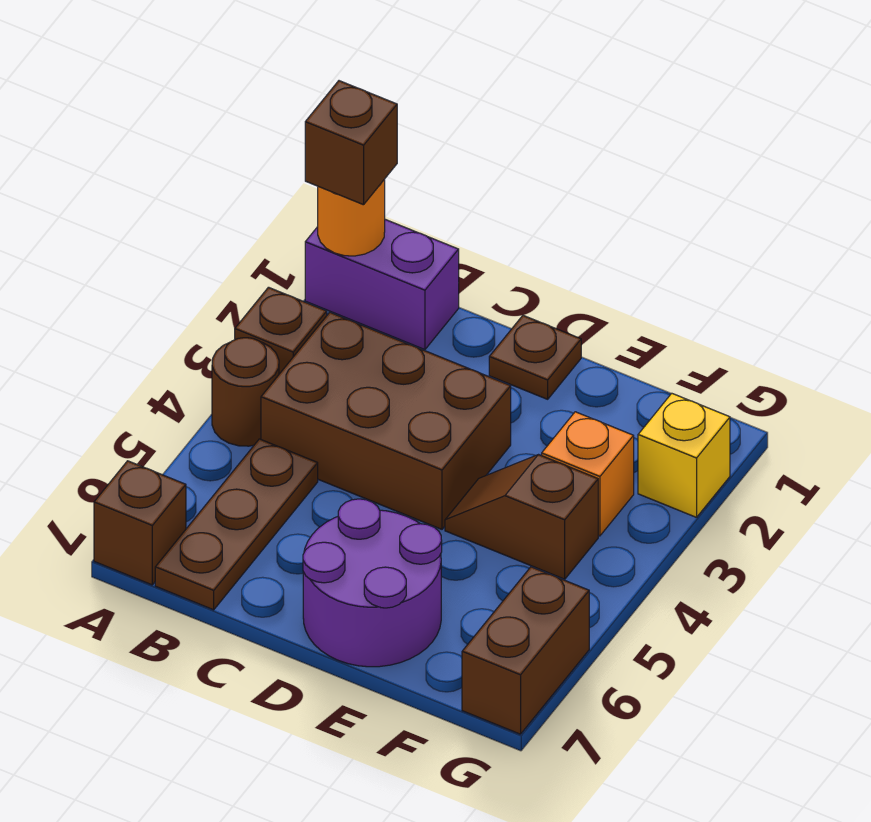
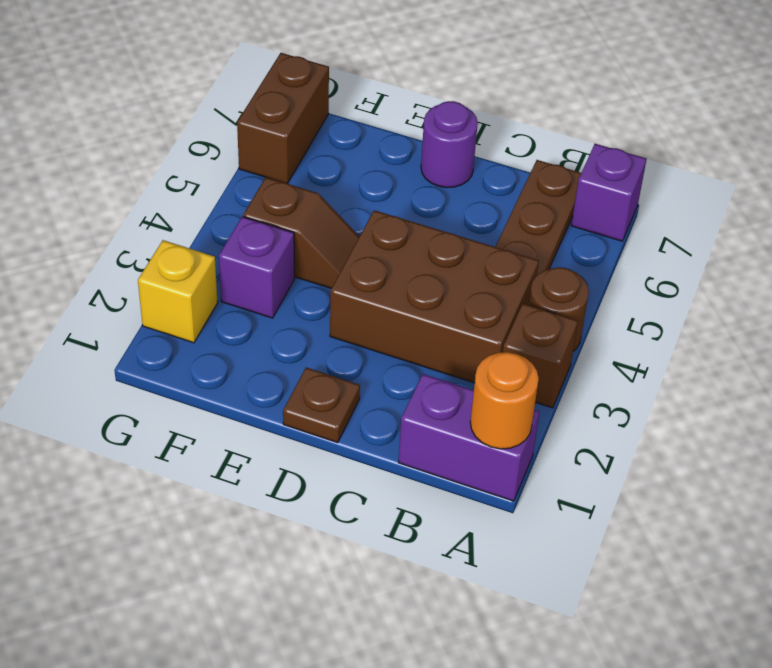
brown 1x1 brick [305,81,397,205] -> none
brown 1x1 brick [94,461,186,585] -> purple 1x1 brick [571,144,646,241]
purple 2x2 round brick [303,499,442,667] -> purple 1x1 round brick [421,101,478,188]
orange 1x1 brick [542,412,634,536] -> purple 1x1 brick [219,217,294,318]

